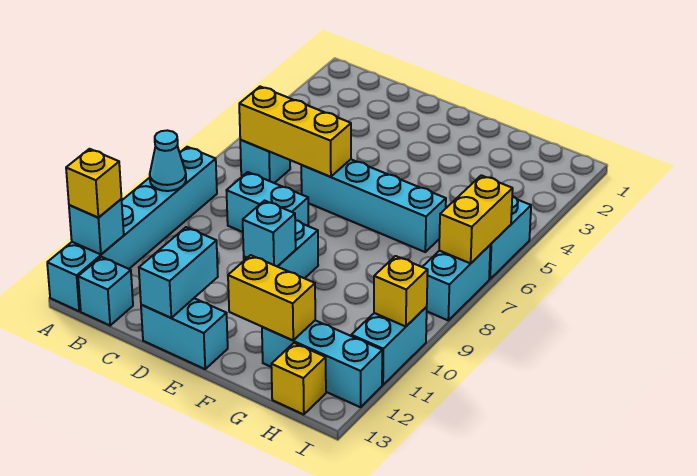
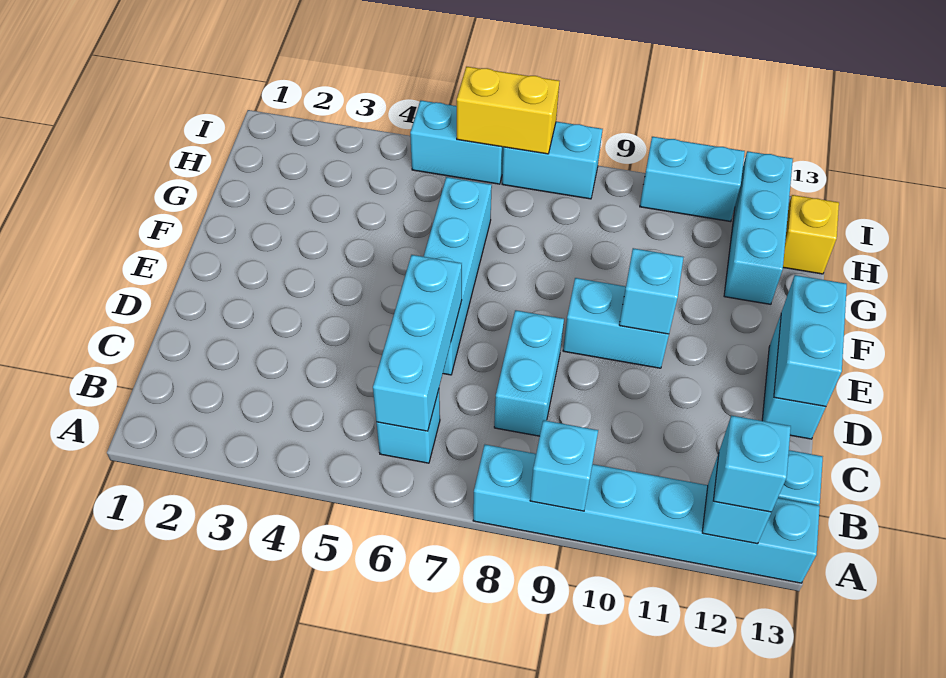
cyan 1x1 cone [150,130,186,191] -> cyan 1x1 brick [530,420,598,511]
yellow 1x1 brick [66,149,121,218] -> cyan 1x1 brick [713,415,791,512]
yellow 1x3 brick [239,87,351,177] -> cyan 1x3 brick [373,255,462,431]
cyan 1x2 brick [139,227,218,318] -> cyan 1x2 brick turned to [774,275,847,406]
yellow 1x2 brick [228,255,315,340] -> none
yellow 1x1 brick [374,256,428,327] -> none

